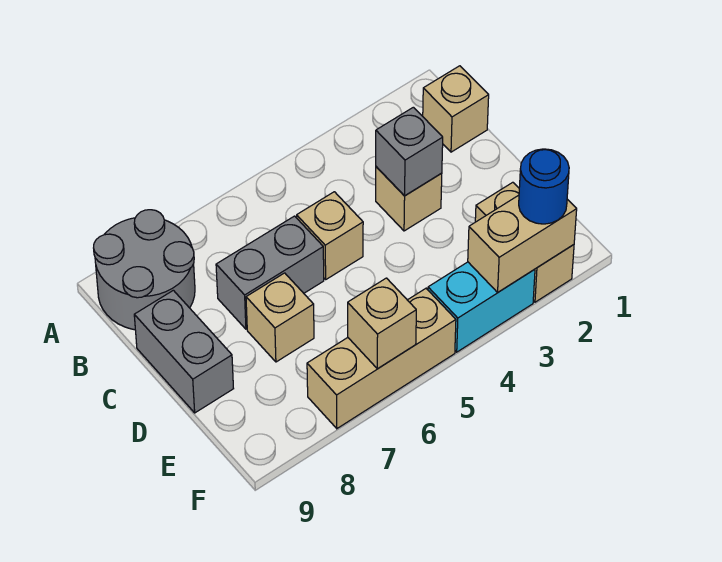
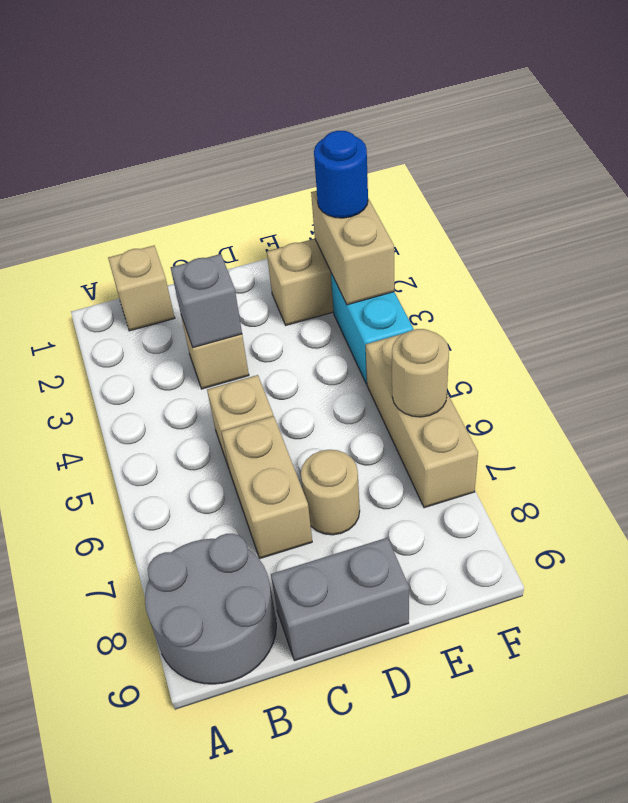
grey 1x2 brick [216,216,324,329] -> tan 1x2 brick [221,416,312,558]
tan 1x1 brick [246,273,314,362] -> tan 1x1 round brick [301,450,360,535]
tan 1x1 brick [348,278,416,369] -> tan 1x1 round brick [392,329,449,417]

